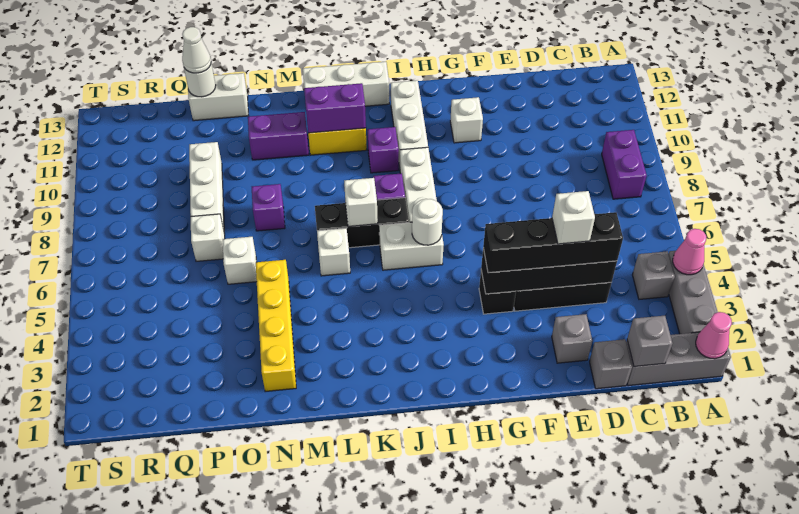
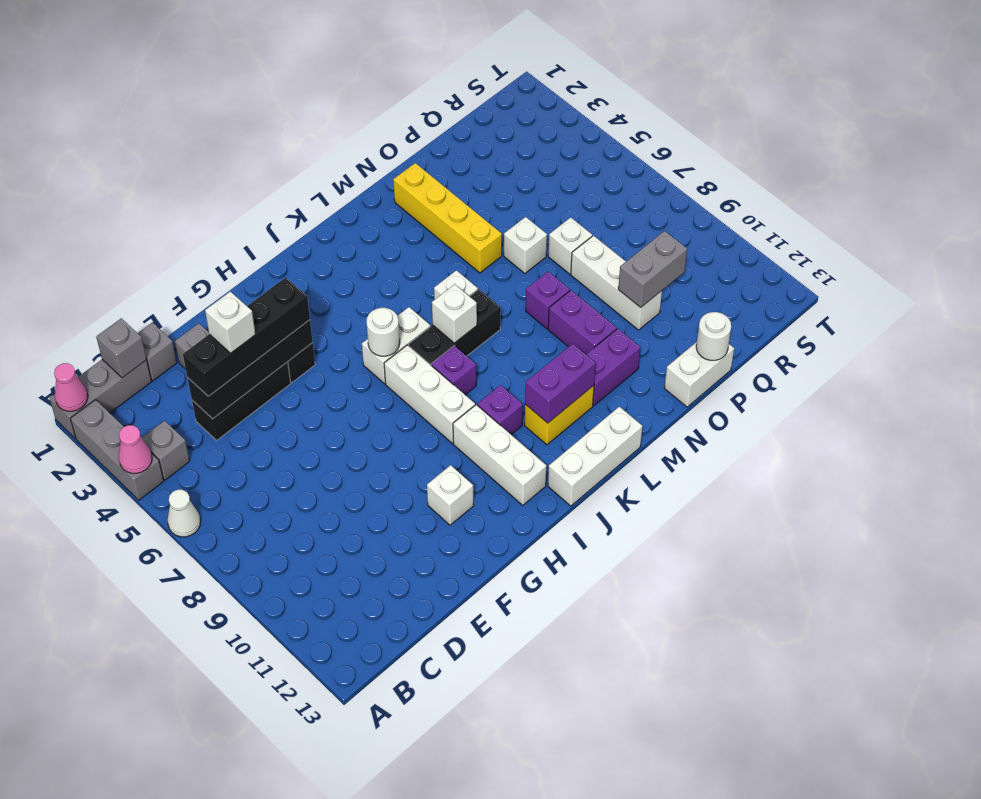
purple 1x2 brick [602,130,647,199] -> purple 1x2 brick moved to [548,290,617,354]
none -> grey 1x2 brick [618,231,687,308]
white 1x1 cone [182,27,211,73] -> white 1x1 cone moved to [167,490,201,537]

